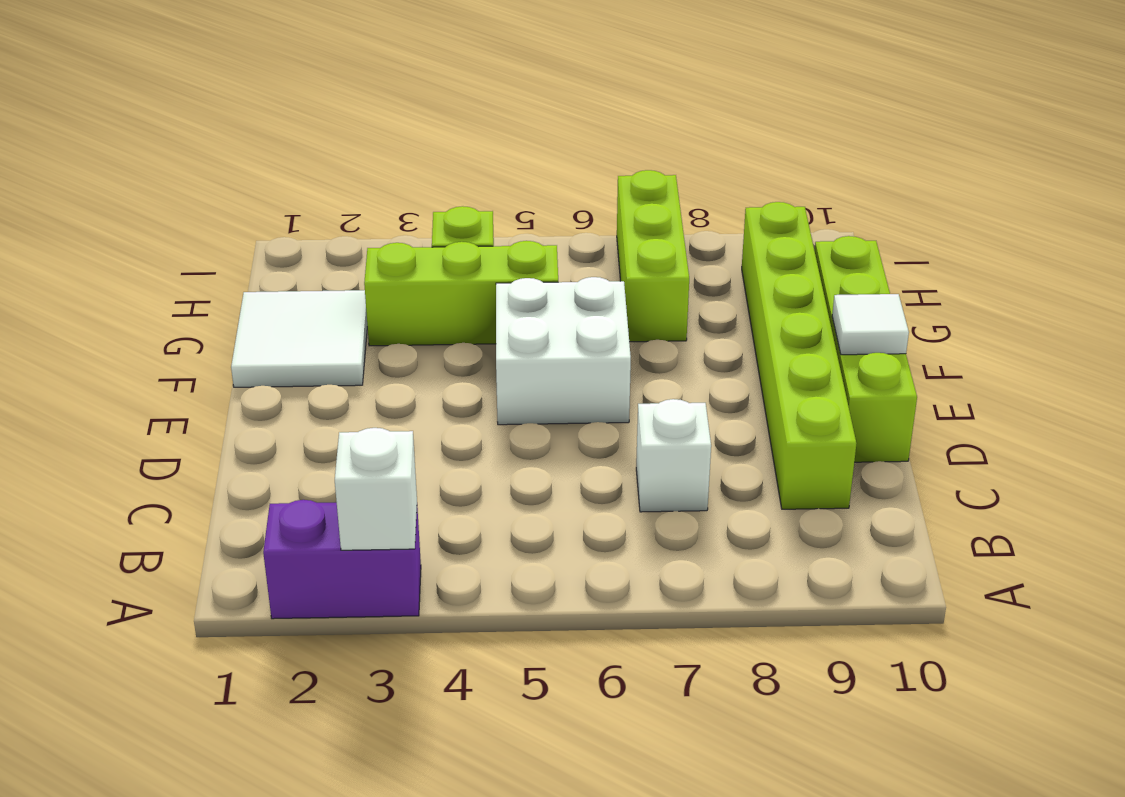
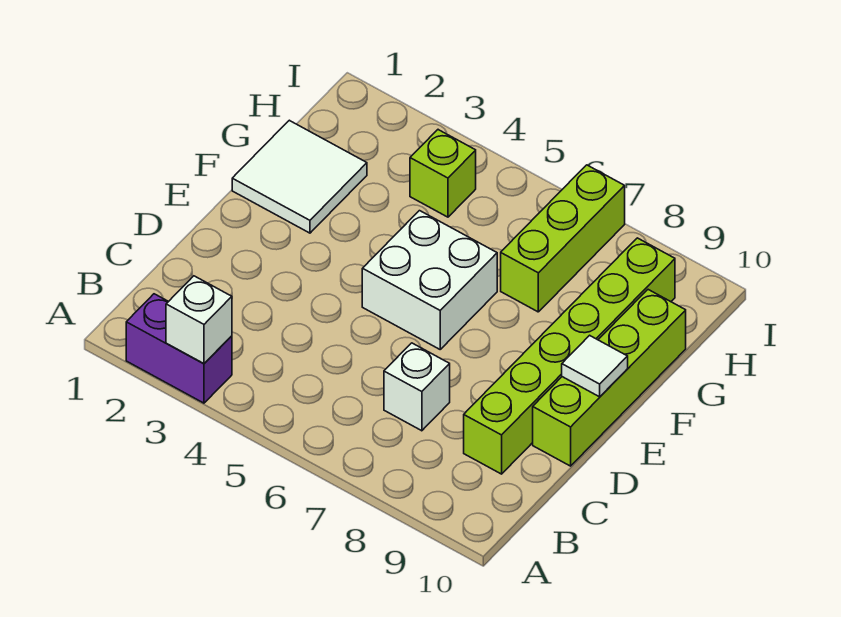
lime 1x3 brick [364,241,558,346] -> none

